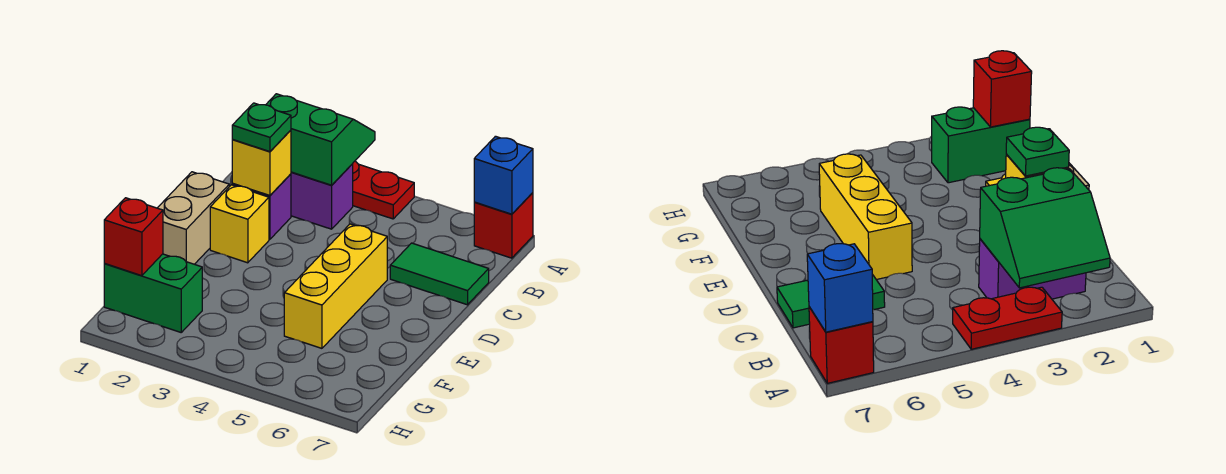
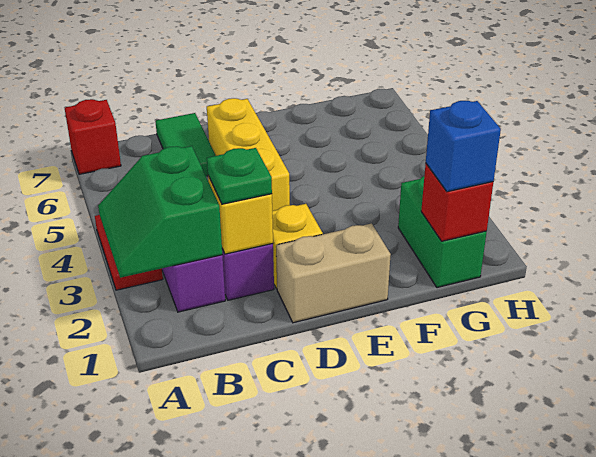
blue 1x1 brick [474,136,533,214] -> blue 1x1 brick moved to [426,101,501,192]
yellow 1x3 brick [284,224,387,348] -> yellow 1x3 brick turned to [207,98,290,211]

